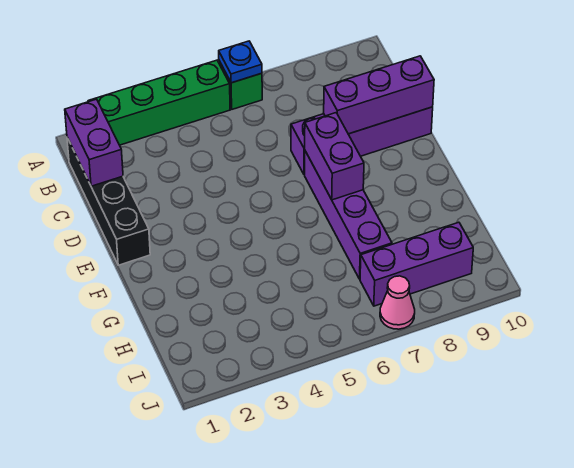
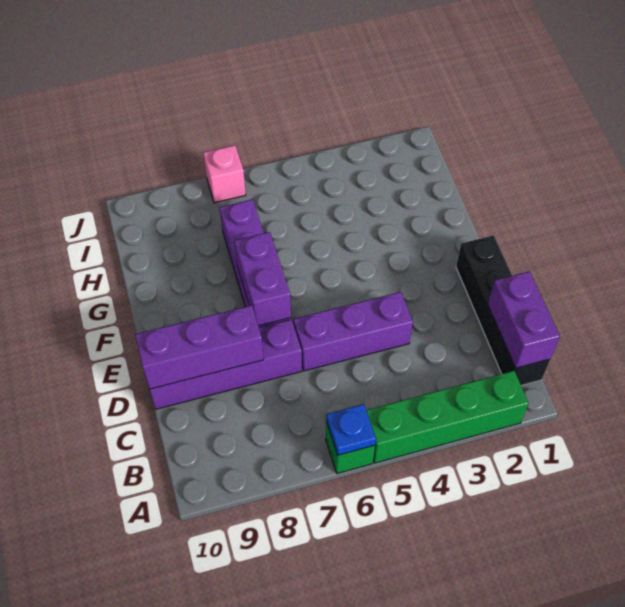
purple 1x3 brick [360,222,473,306] -> purple 1x3 brick moved to [293,292,413,371]
pink 1x1 cone [380,276,415,329] -> pink 1x1 brick [203,145,246,203]

